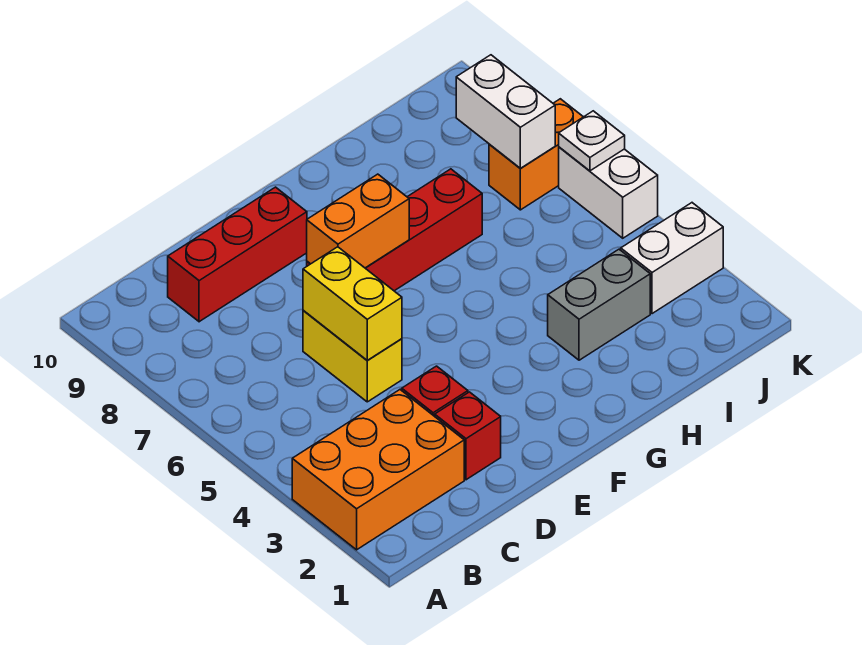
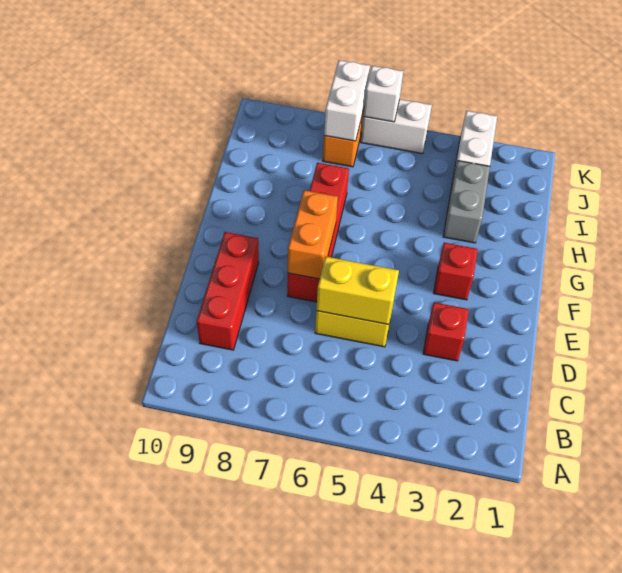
orange 2x3 brick [292,390,464,550] -> none
red 1x1 brick [435,392,501,480] -> red 1x1 brick moved to [434,243,478,300]
white 1x2 brick [456,55,555,169] -> white 1x2 brick turned to [324,60,370,141]
white 1x1 plate [559,111,625,171] -> white 1x1 brick [363,66,403,122]

